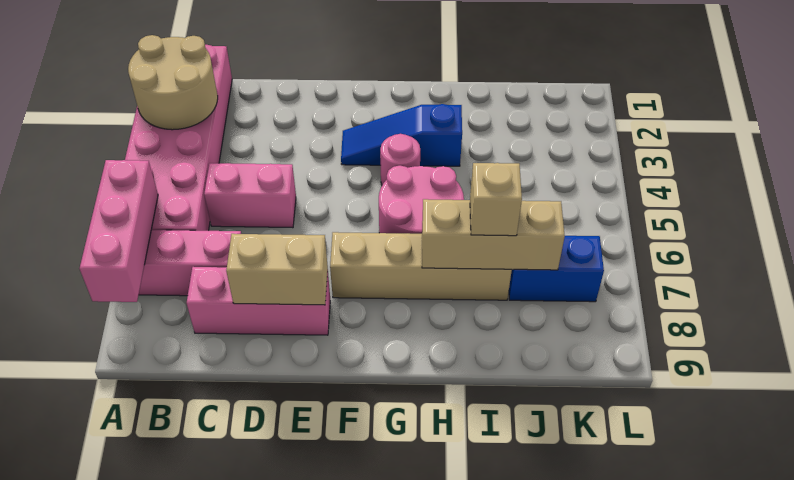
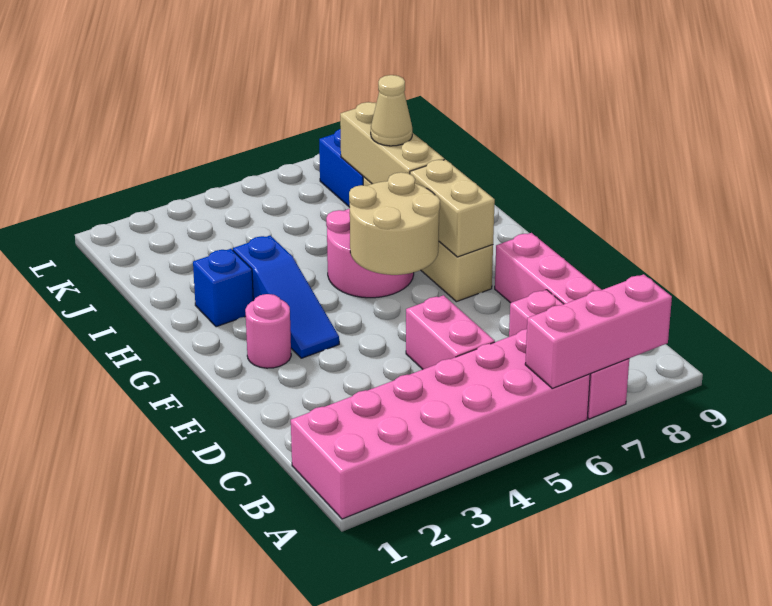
tan 2x2 round brick [128,35,218,130] -> tan 2x2 round brick moved to [349,172,440,275]
tan 1x2 brick [226,234,328,305] -> tan 1x2 brick moved to [410,160,495,257]
pink 1x1 round brick [380,134,420,185] -> pink 1x1 round brick moved to [245,294,291,368]
none -> blue 1x1 brick [193,249,253,327]
tan 1x1 brick [470,163,522,236] -> tan 1x1 cone [371,75,412,146]

